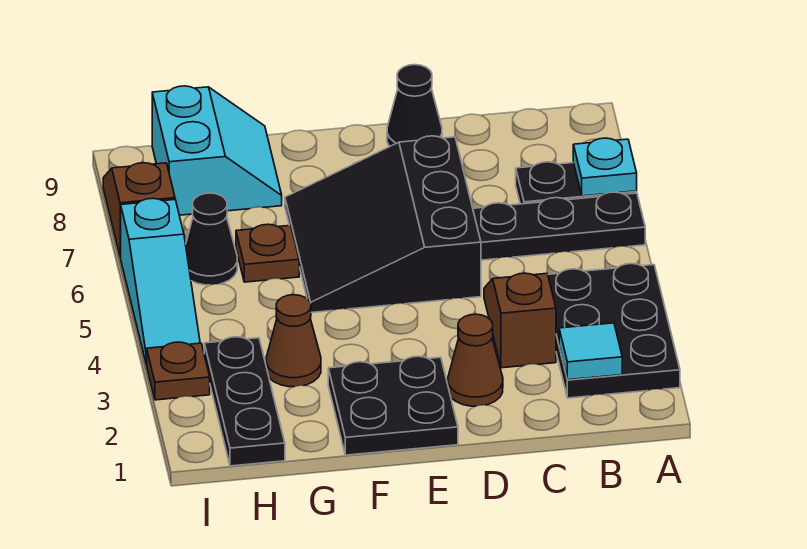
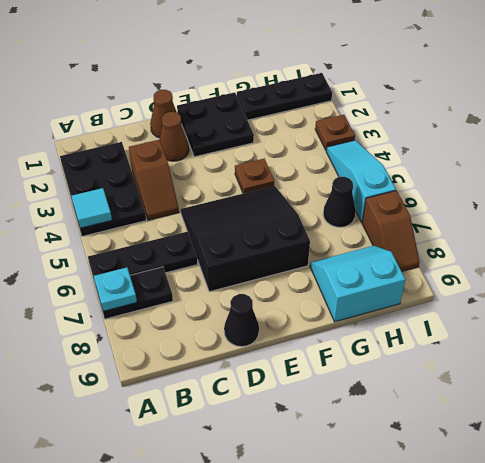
cyan 1x1 tile [559,323,622,380] -> cyan 1x1 tile moved to [72,188,112,228]
black 3x3 slope [285,136,481,312] -> black 3x3 slope turned to [181,186,310,292]
brown 1x1 cone [266,295,321,387] -> brown 1x1 cone moved to [150,90,177,138]
brown 1x1 plate [236,224,299,282] -> brown 1x1 plate moved to [235,159,274,193]
cyan 2x2 slope [152,86,282,215] -> cyan 2x2 slope turned to [310,246,405,322]
black 1x3 plate [204,337,285,466] -> black 1x3 plate turned to [237,73,332,120]

